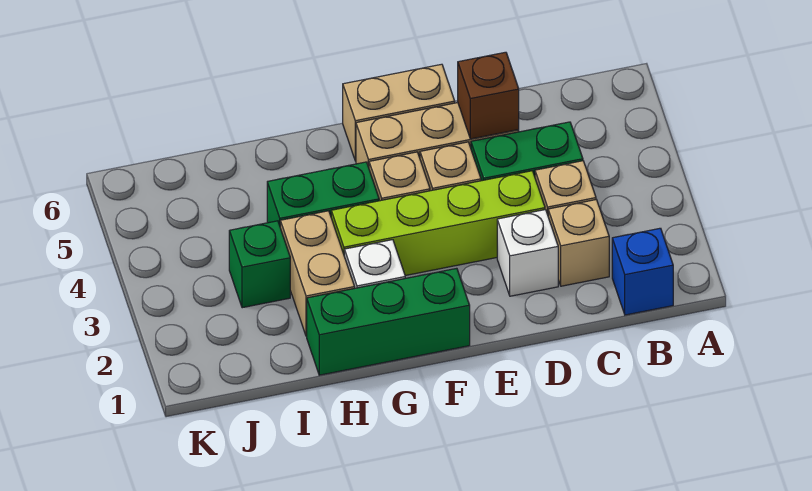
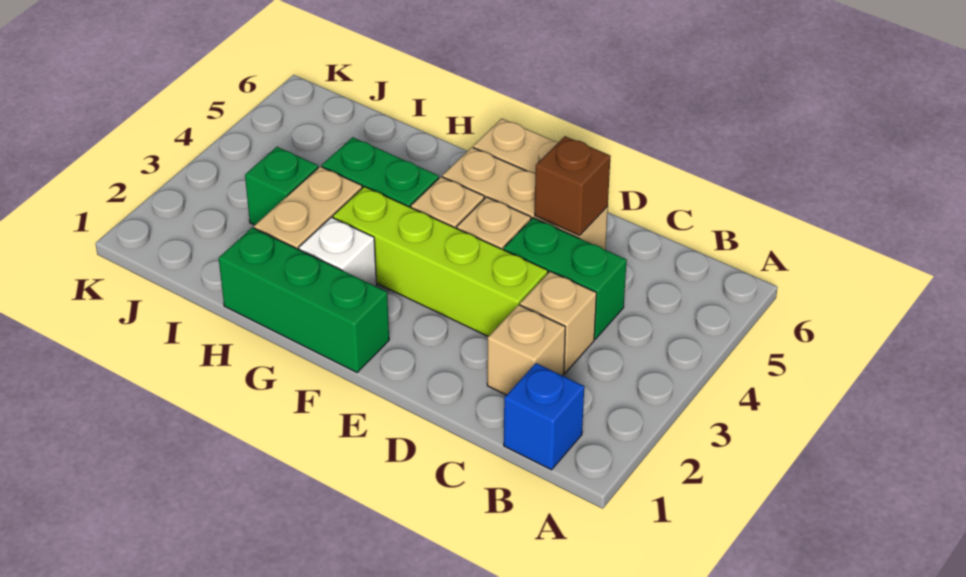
white 1x1 brick [497,210,558,296] -> none

